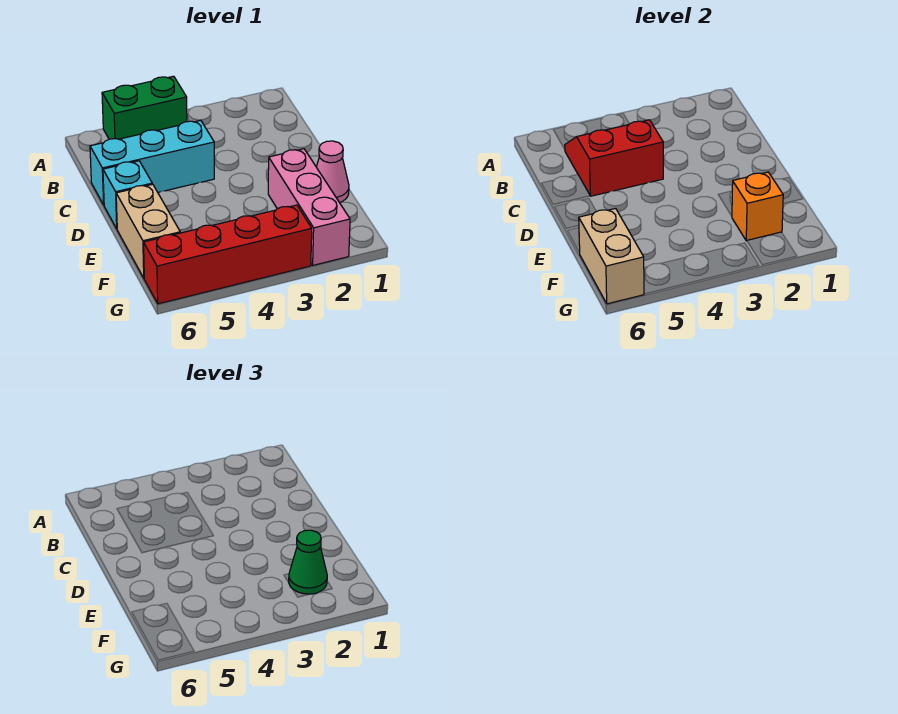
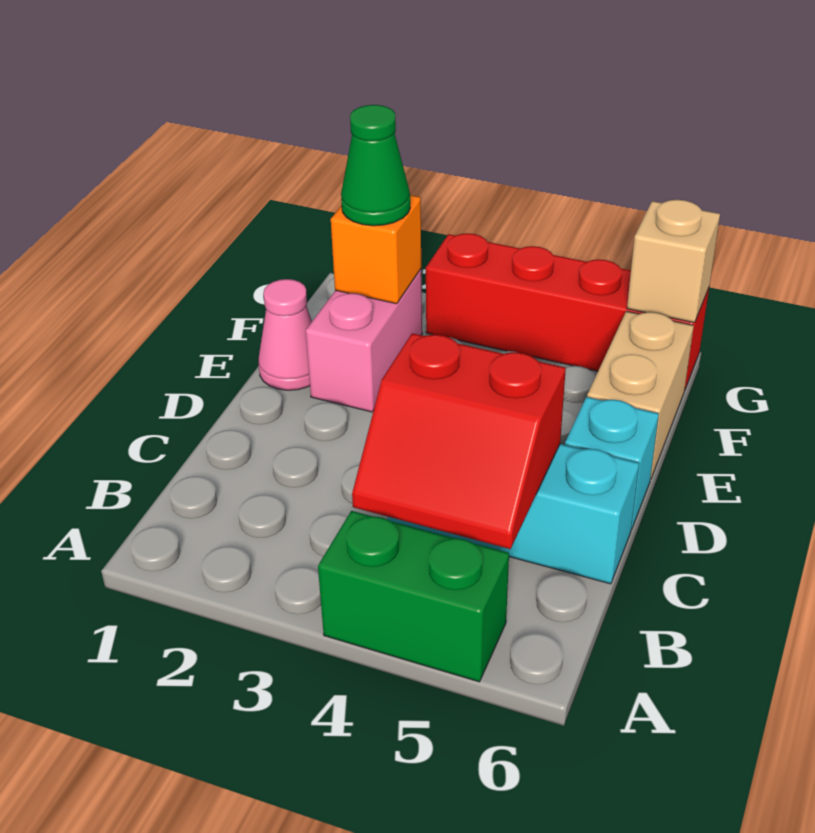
pink 1x3 brick [268,149,350,265] -> pink 1x2 brick [306,269,422,412]
tan 1x2 brick [579,208,644,304] -> tan 1x1 brick [627,200,720,323]

